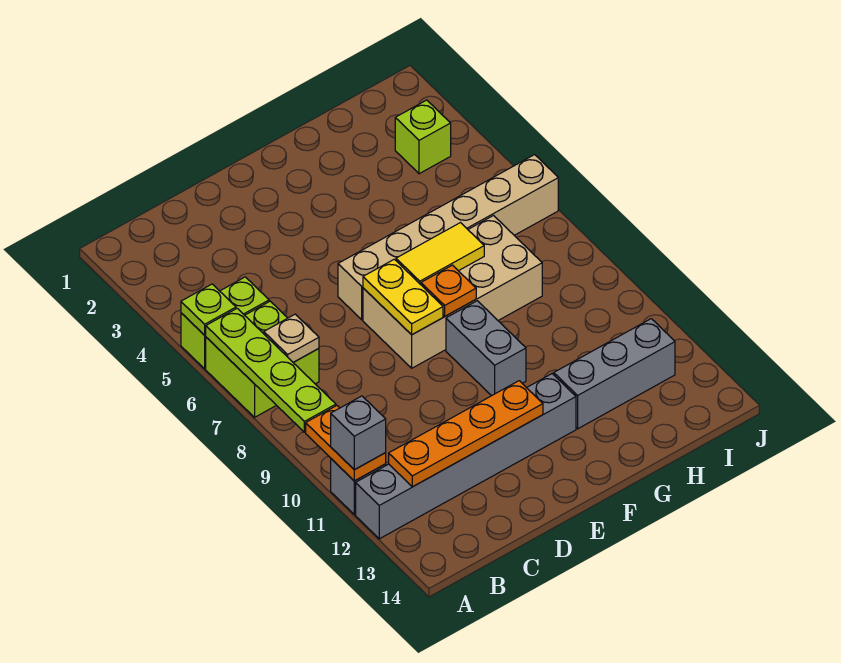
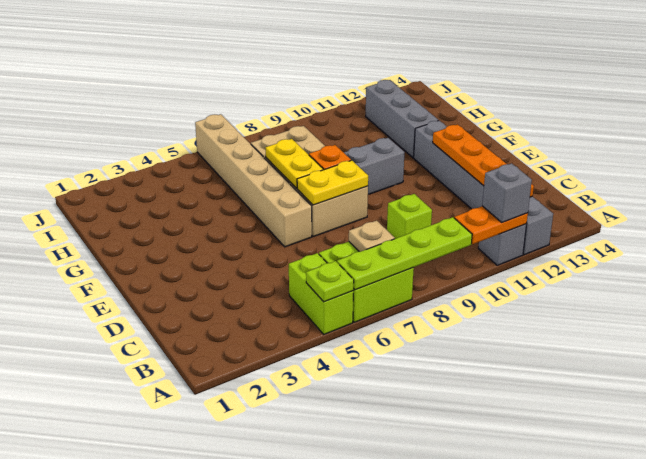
yellow 1x2 tile [396,223,484,285] -> yellow 1x2 plate [266,139,323,188]
lime 1x1 brick [395,100,451,174] -> lime 1x1 brick moved to [387,194,432,239]

